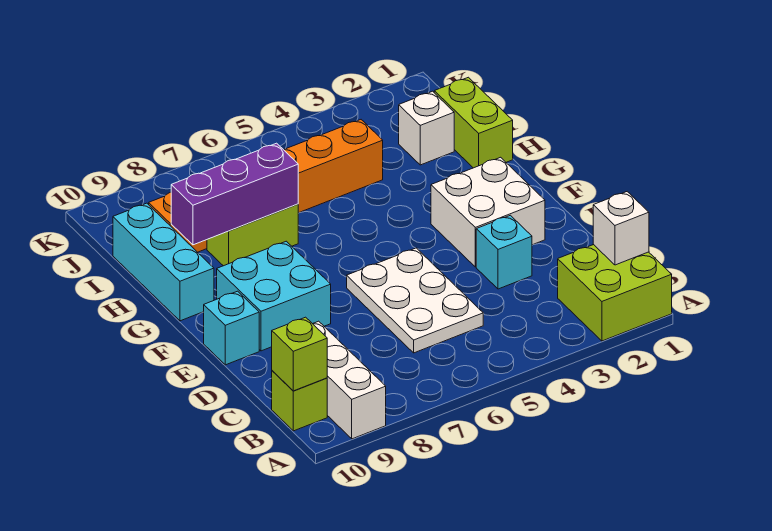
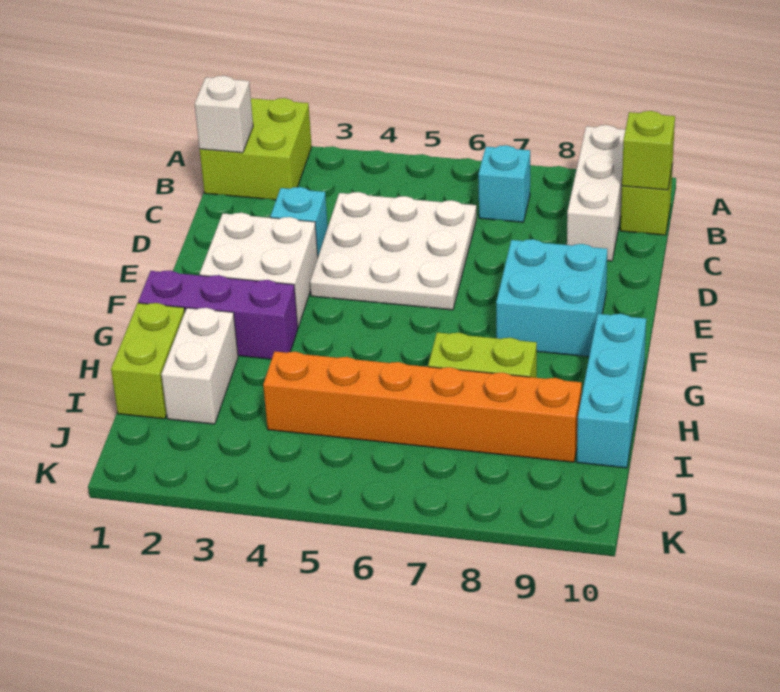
white 2x3 plate [347,248,483,353] -> white 3x3 plate [310,192,476,310]
cyan 1x1 brick [204,291,259,365] -> cyan 1x1 brick moved to [478,145,530,222]
purple 1x3 brick [171,143,298,245] -> purple 1x3 brick moved to [138,270,298,359]
white 1x1 brick [399,91,454,165] -> white 1x2 brick [161,308,238,424]

